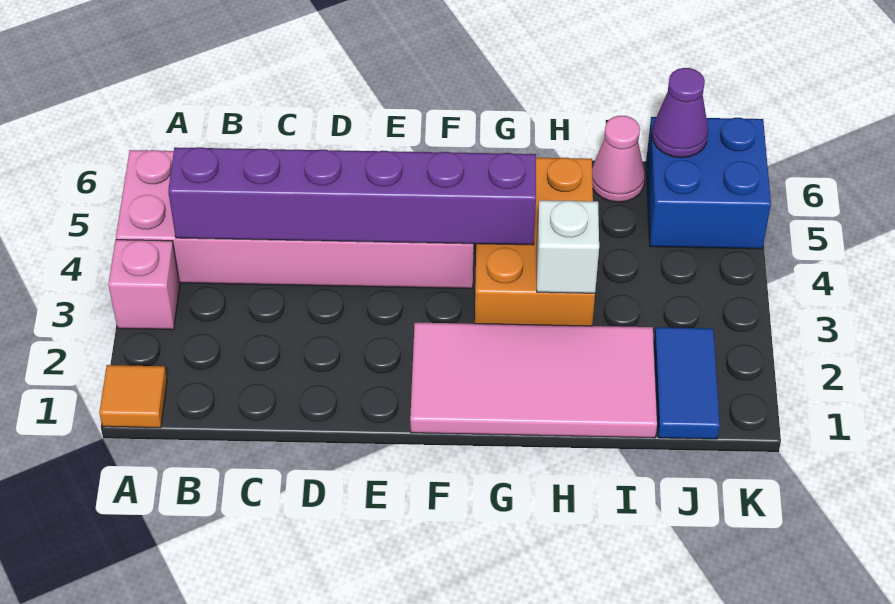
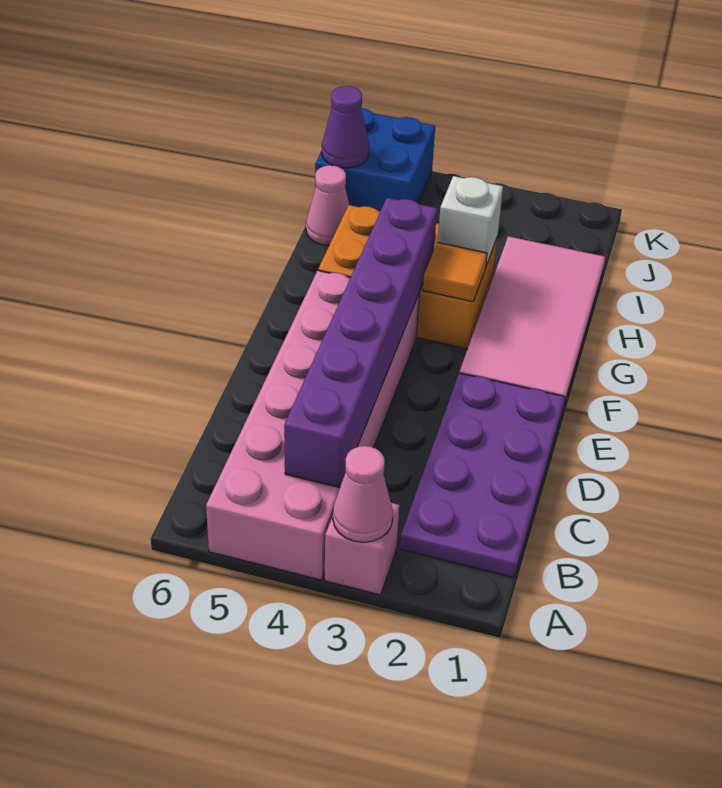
orange 1x1 tile [99,365,167,428] -> orange 1x1 tile moved to [423,242,487,302]
none -> pink 1x1 cone [333,446,393,542]
none -> purple 2x4 plate [400,373,565,578]
blue 1x2 tile [654,327,720,439] -> none

